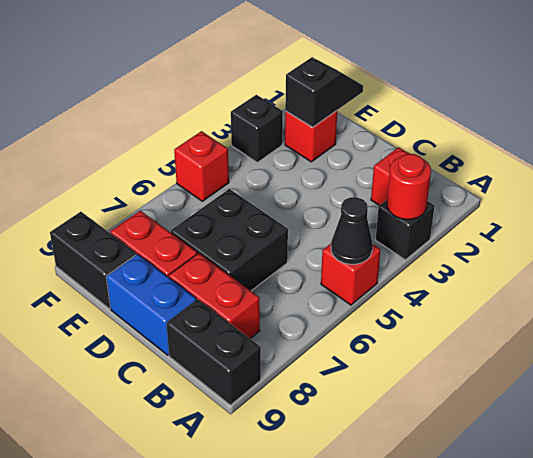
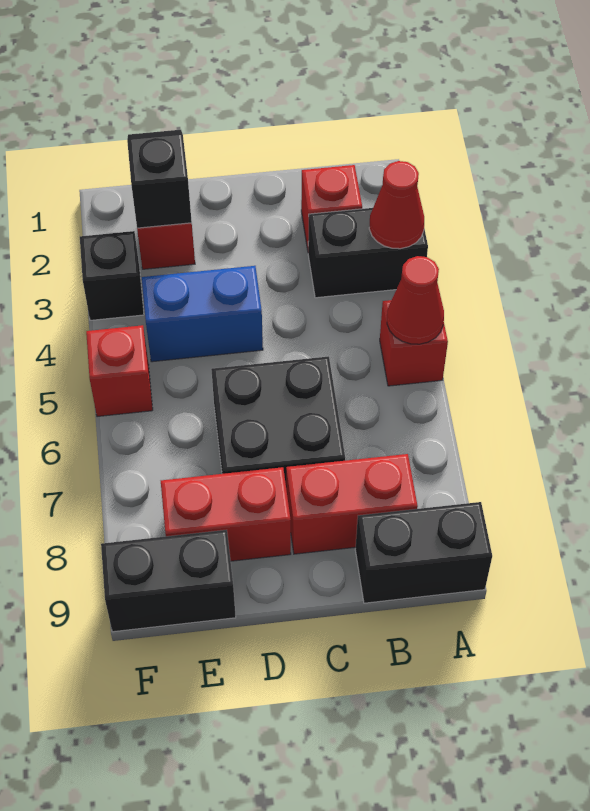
black 1x1 brick [376,200,435,260] -> black 1x2 brick [308,208,428,298]
red 1x1 round brick [387,154,431,219] -> red 1x1 cone [369,161,424,249]
black 1x1 cone [331,197,373,264] -> red 1x1 cone [387,256,444,344]
blue 1x2 brick [106,254,196,355] -> blue 1x2 brick moved to [142,266,263,362]

